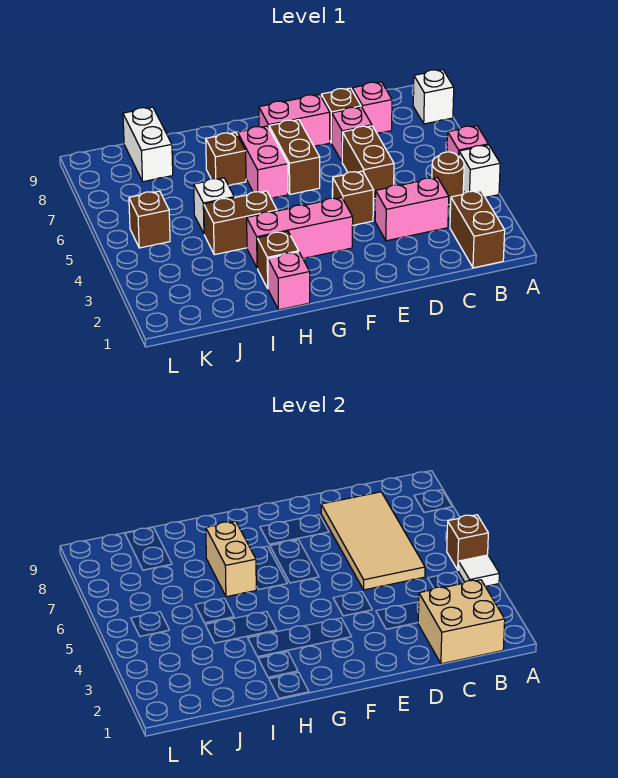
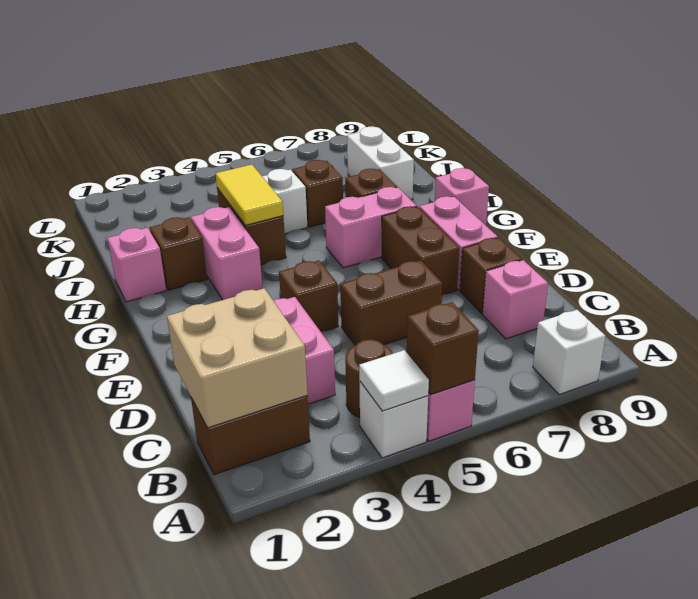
tan 2x4 tile [321,492,425,590] -> none
pink 1x1 brick [332,107,372,162] -> pink 1x1 brick moved to [435,168,489,225]
pink 1x3 brick [247,198,353,268] -> pink 1x2 brick [191,207,263,300]
brown 1x2 brick [269,120,320,194] -> brown 1x2 brick turned to [382,206,459,295]
none -> yellow 1x2 tile [216,164,283,225]
tan 1x2 brick [206,521,256,597] -> none
white 1x2 brick [123,107,173,182] -> white 1x2 brick turned to [347,126,414,200]
brown 1x1 brick [129,191,170,248] -> brown 1x1 brick moved to [292,160,343,227]

